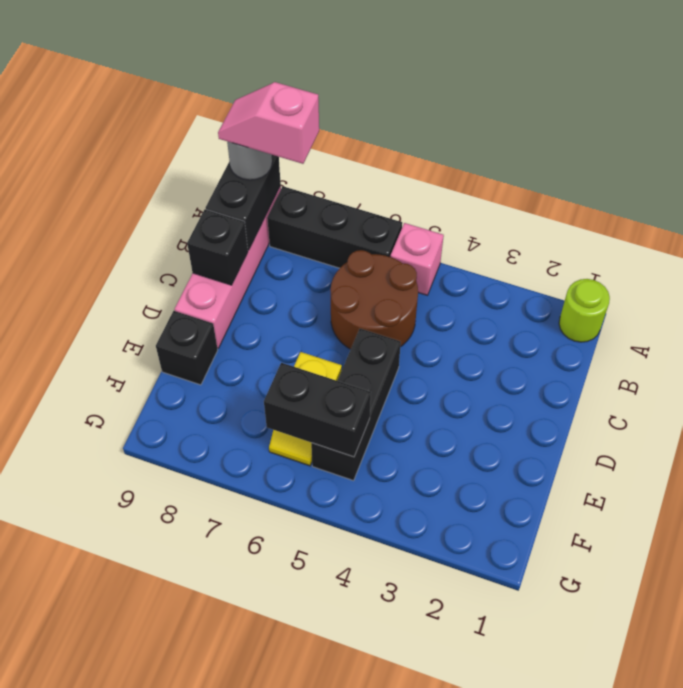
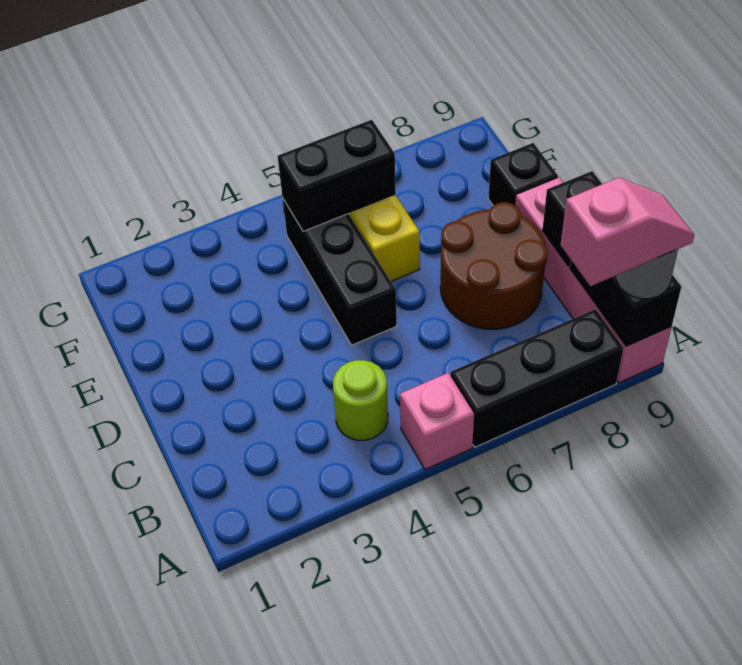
lime 1x1 round brick [559,279,610,342] -> lime 1x1 round brick moved to [333,360,388,440]
brown 2x2 round brick [330,250,418,349] -> brown 2x2 round brick moved to [440,202,548,329]

